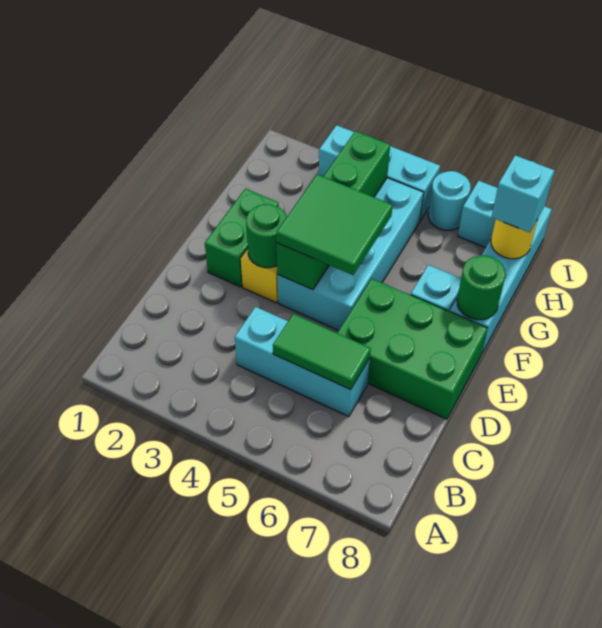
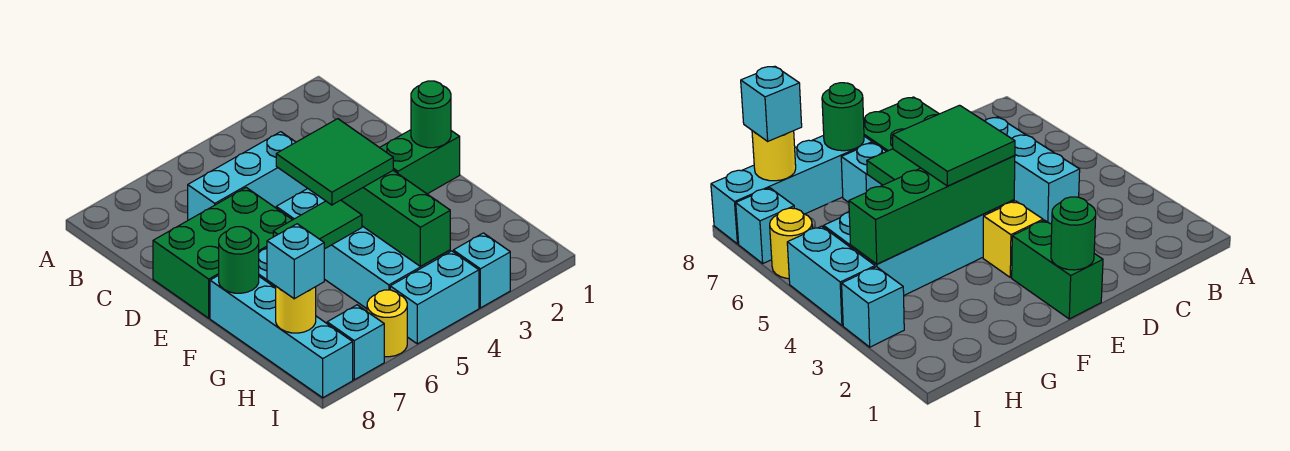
green 1x2 tile [273,314,371,390] -> green 1x2 tile moved to [273,200,362,249]
green 1x2 brick [205,189,279,287] -> green 1x2 brick turned to [380,130,460,194]
green 1x1 round brick [246,204,287,268] -> green 1x1 round brick moved to [411,81,451,148]
cyan 1x1 round brick [428,171,471,230] -> yellow 1x1 round brick [367,290,407,357]

